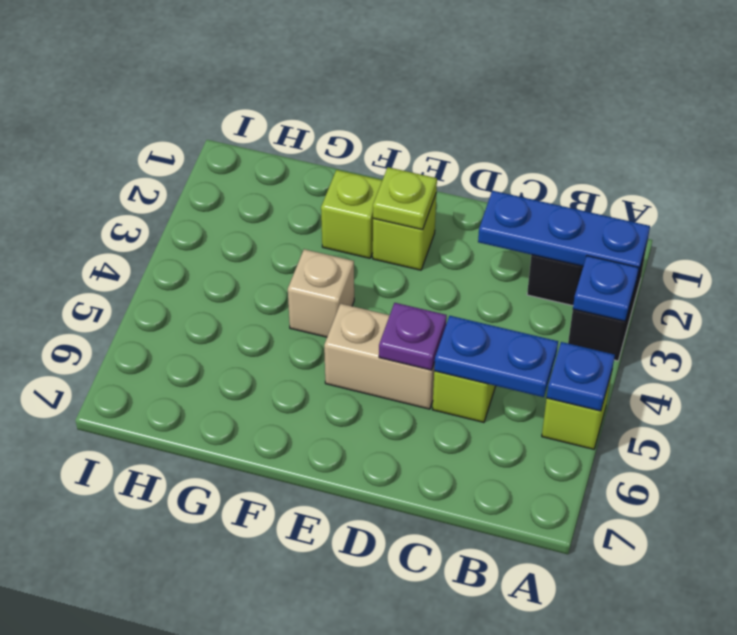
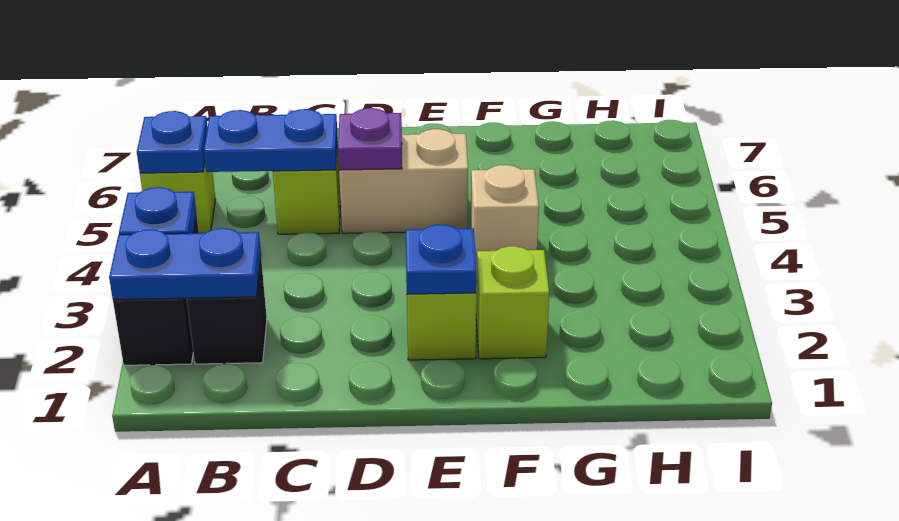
blue 1x3 plate [478,191,650,277] -> blue 1x2 plate [109,228,261,299]
lime 1x1 plate [373,167,437,230] -> blue 1x1 plate [406,225,477,294]

